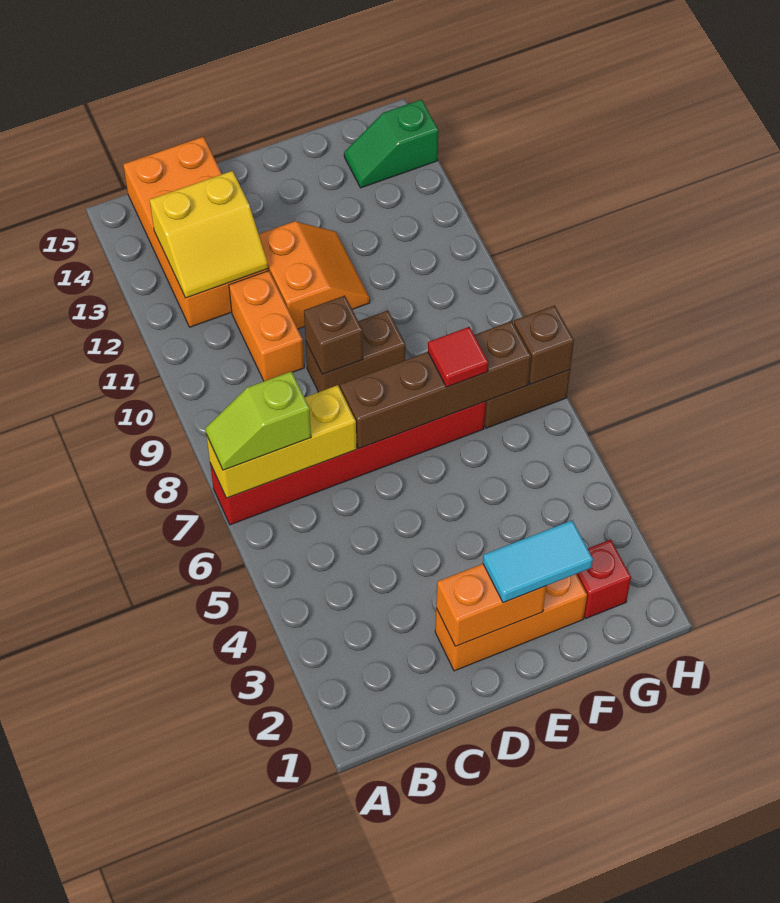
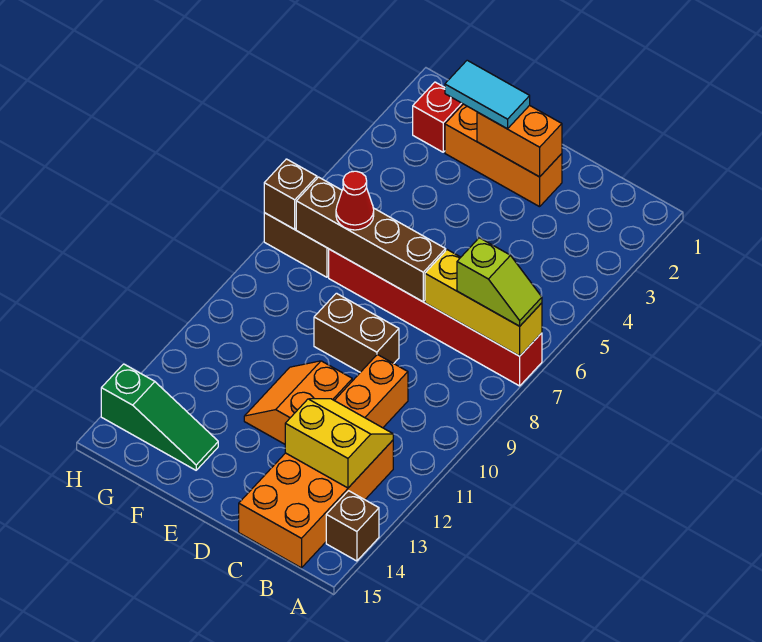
brown 1x1 brick [304,296,363,374] -> brown 1x1 brick moved to [326,491,379,561]
red 1x1 tile [428,327,488,387] -> red 1x1 cone [336,171,374,230]
green 1x2 slope [344,100,438,188] -> green 1x3 slope [101,364,218,470]

